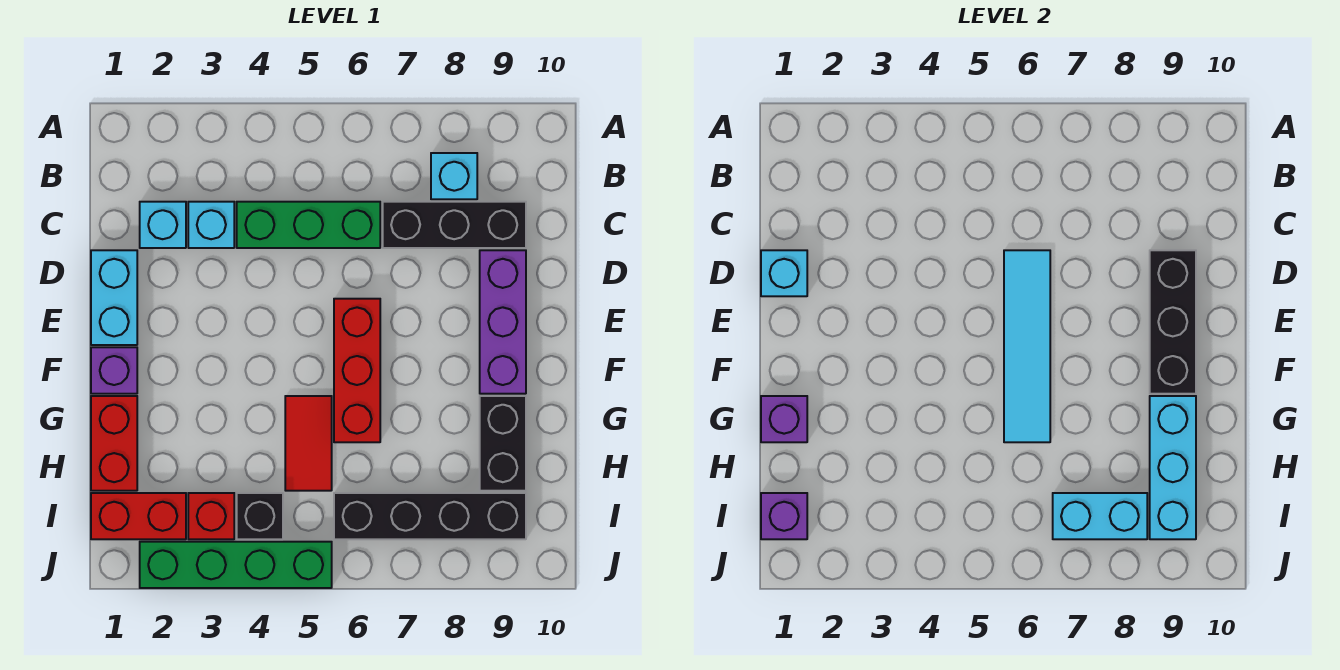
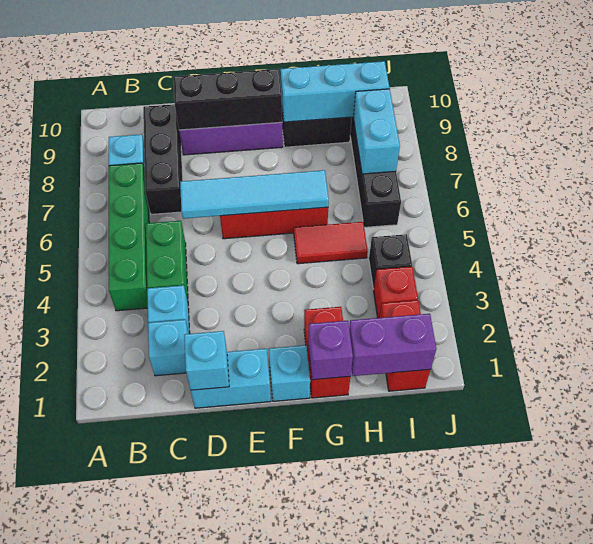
green 1x3 brick [237,202,380,248] -> green 1x2 brick [146,221,188,302]
purple 1x1 brick [91,347,137,394] -> cyan 1x1 brick [269,345,310,401]
red 1x2 brick [91,396,137,491] -> red 1x2 brick turned to [304,307,350,398]
purple 1x1 brick [761,493,807,539] -> purple 1x2 brick [349,314,436,376]
green 1x4 brick [140,542,332,588] -> green 1x4 brick moved to [109,163,149,311]

